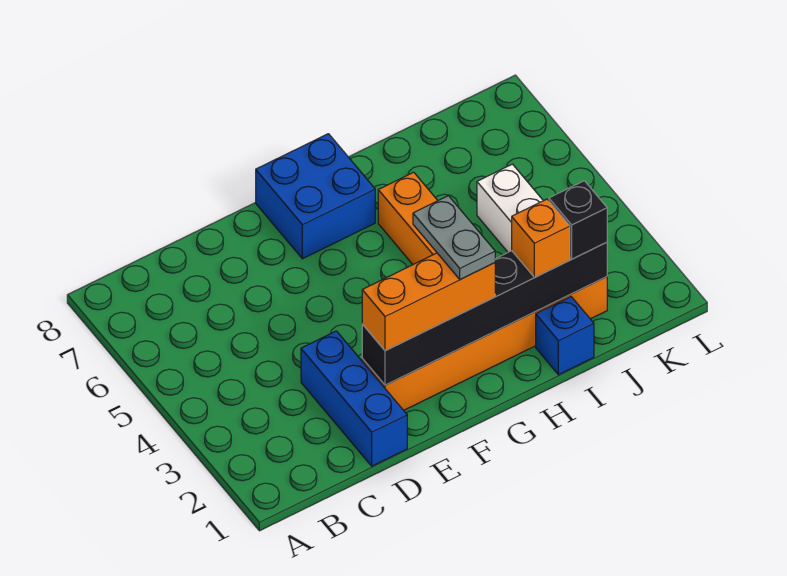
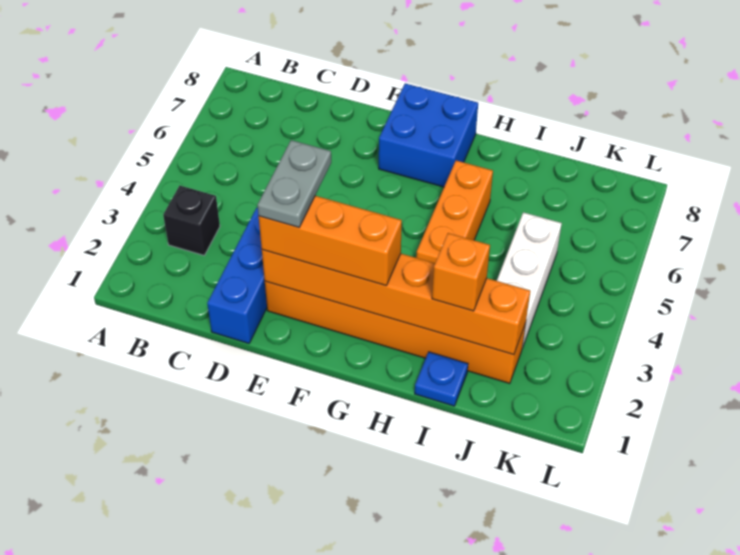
black 1x6 brick [362,242,607,385] -> orange 1x6 brick [262,250,530,355]
grey 1x2 plate [413,196,495,280] -> grey 1x2 plate moved to [257,140,331,227]
blue 1x1 brick [536,297,594,375] -> blue 1x1 plate [415,352,468,406]
black 1x1 brick [549,181,607,259] -> black 1x1 brick moved to [163,186,220,255]

